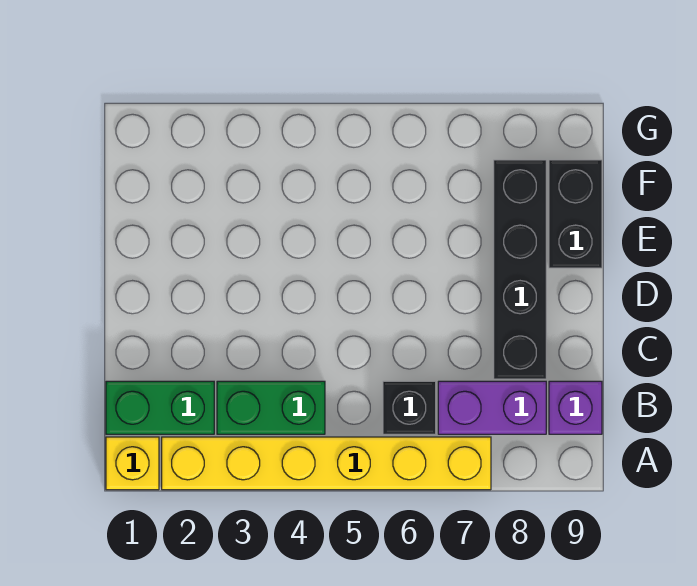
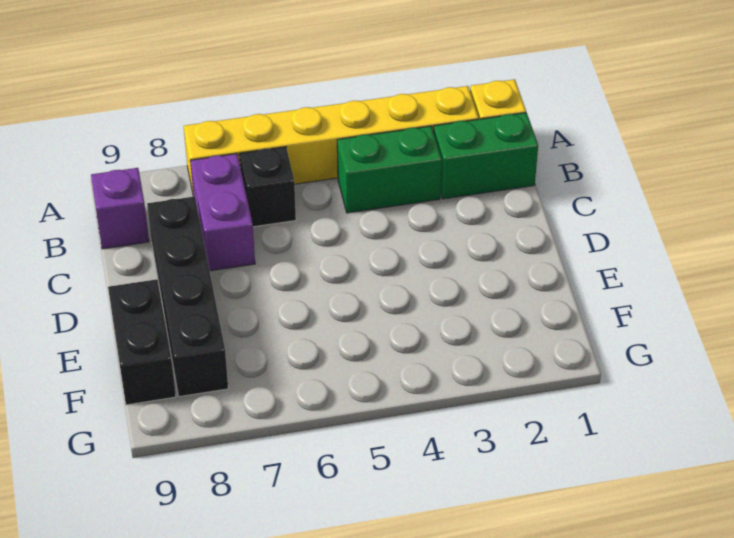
purple 1x2 brick [438,381,546,434] -> purple 1x2 brick turned to [190,154,255,271]

